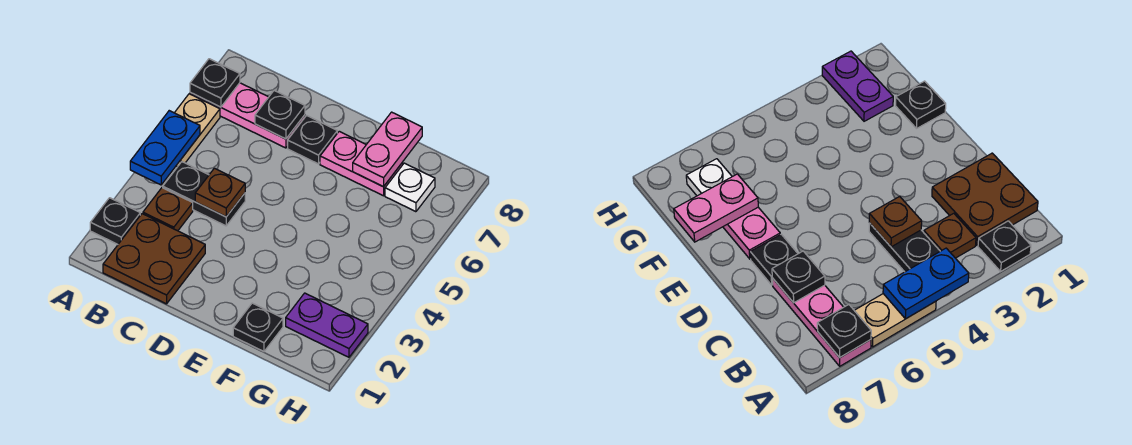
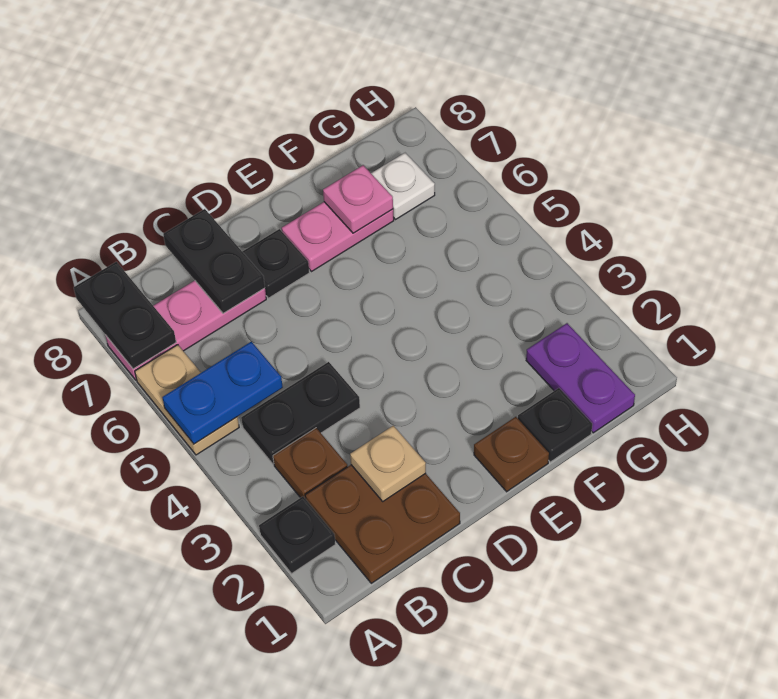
blue 1x2 plate [130,111,200,185] -> blue 1x2 plate turned to [162,342,283,444]
black 1x1 plate [190,59,240,107] -> black 1x2 plate [74,262,176,369]
none -> tan 1x1 plate [350,426,426,501]
brown 1x1 plate [195,168,245,217] -> brown 1x1 plate moved to [474,417,549,492]
black 1x1 plate [255,91,305,139] -> black 1x2 plate [163,209,265,313]
pink 1x2 plate [353,112,422,187] -> pink 1x1 plate [323,165,393,233]
purple 1x2 plate [286,293,368,357] -> purple 1x2 plate turned to [526,323,635,433]

